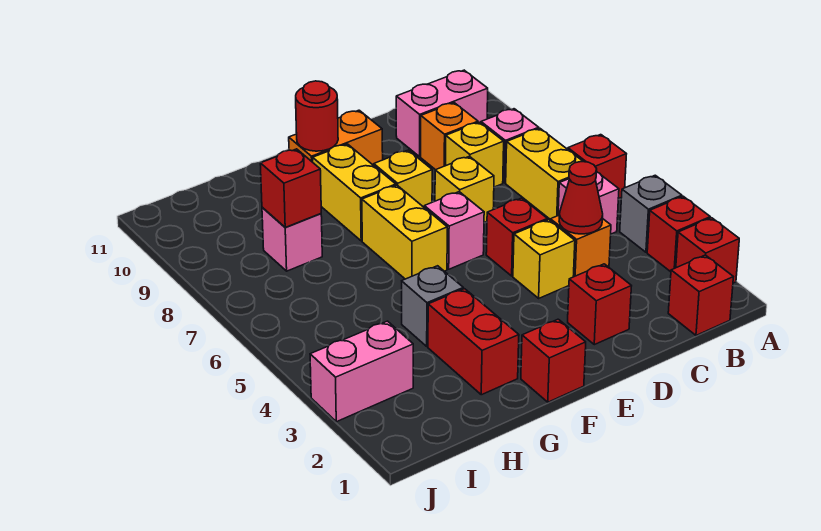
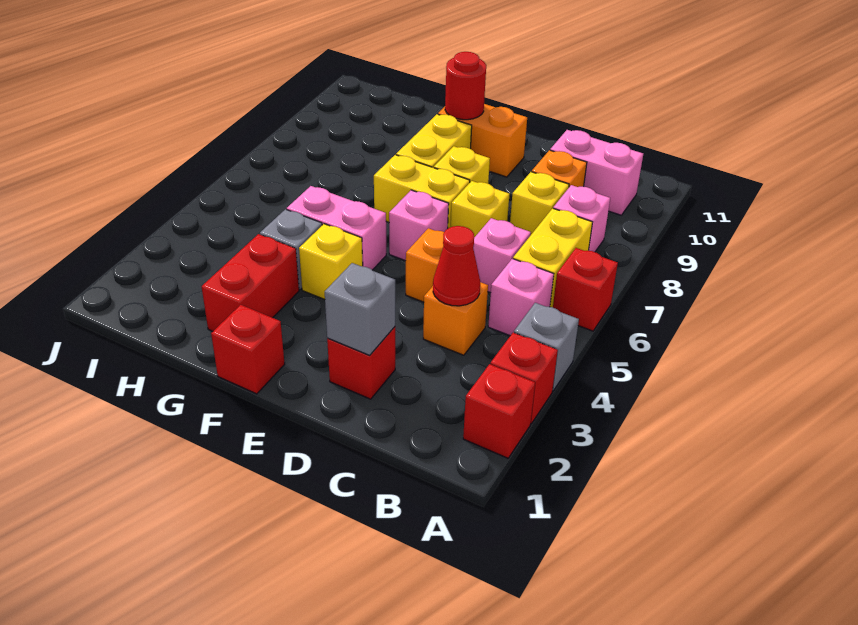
red 1x1 brick [668,255,733,335] -> none
none -> grey 1x1 brick [325,263,395,355]
yellow 1x1 brick [513,220,575,298] -> yellow 1x1 brick moved to [299,224,363,300]
red 1x1 brick [486,198,547,276] -> orange 1x1 brick [406,228,444,302]
yellow 1x2 brick [362,185,447,279] -> yellow 1x2 brick turned to [374,155,470,228]
pink 1x1 brick [262,207,322,271] -> pink 1x1 brick moved to [473,218,531,293]
red 1x1 brick [260,149,321,227] -> none
pink 1x2 brick [310,321,413,422] -> pink 1x2 brick moved to [287,186,386,270]

